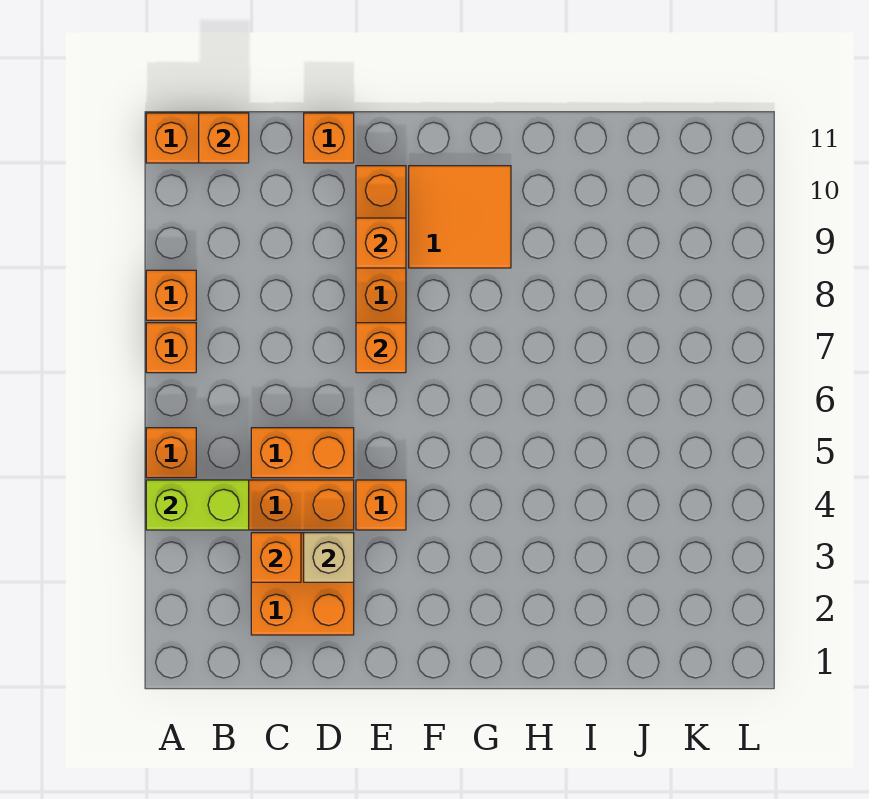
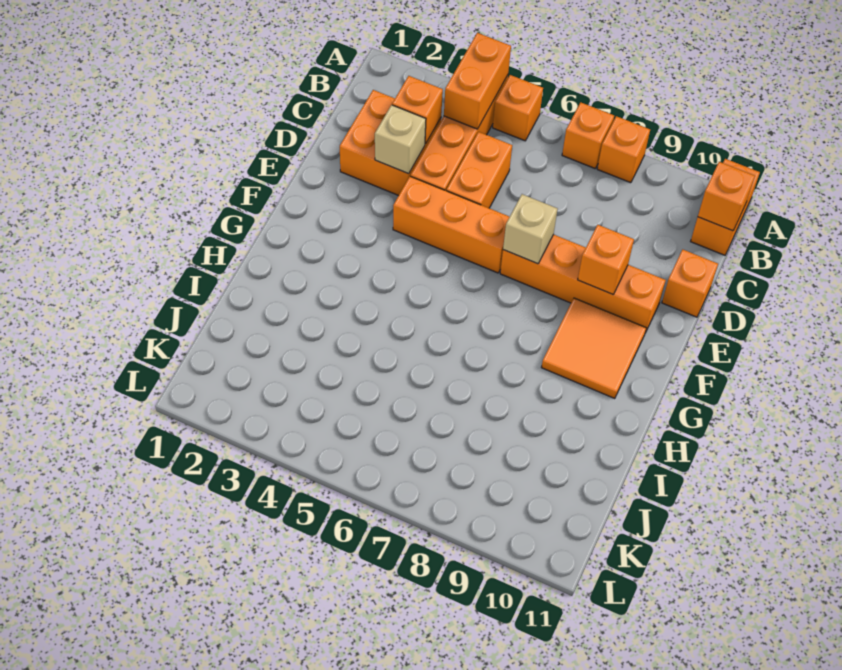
lime 1x2 brick [146,480,249,530] -> orange 1x2 brick [444,33,511,129]
orange 1x1 brick [356,480,406,530] -> orange 1x3 brick [393,176,509,273]
orange 1x1 brick [356,323,406,373] -> tan 1x1 brick [503,194,557,264]

